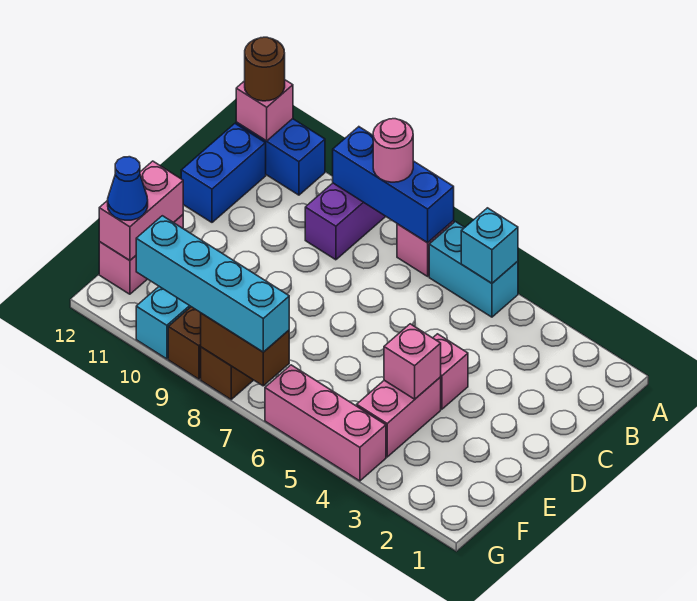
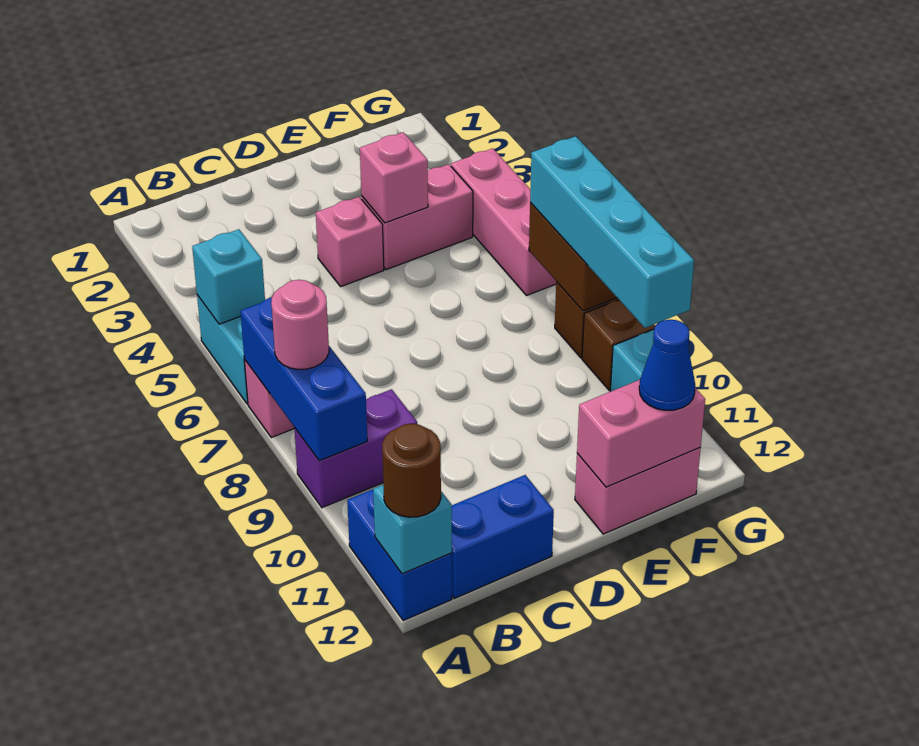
pink 1x1 brick [236,80,293,141] -> cyan 1x1 brick [373,485,452,574]

